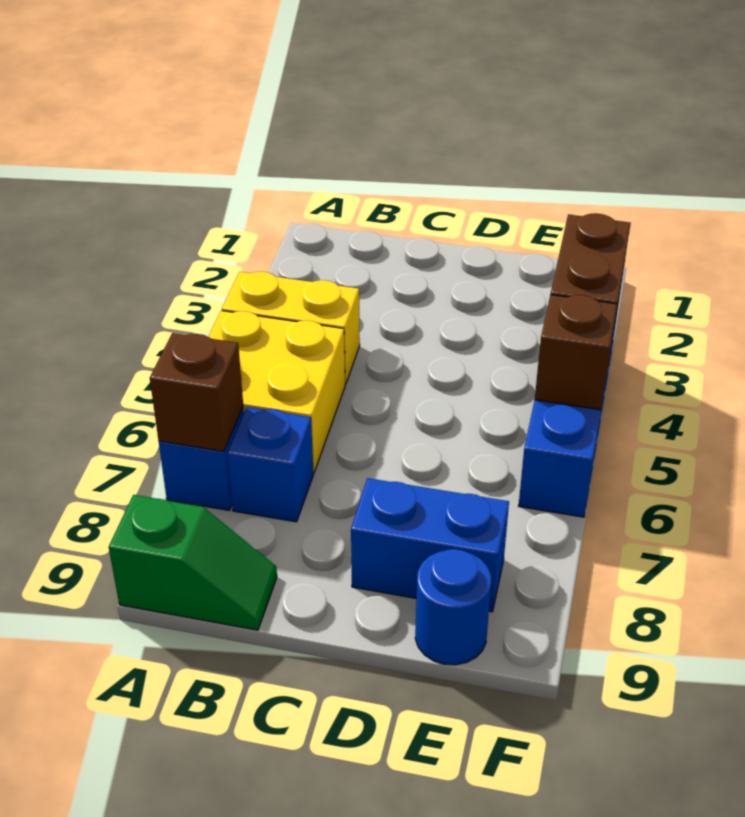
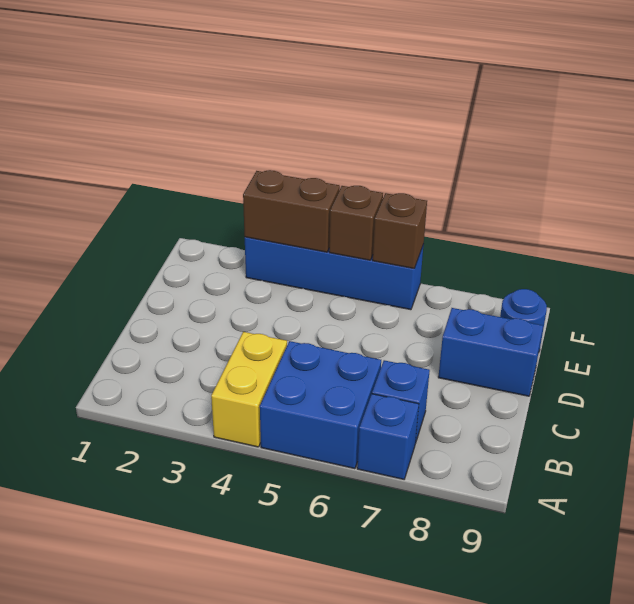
yellow 2x2 brick [209,311,345,473] -> blue 2x2 brick [260,341,381,469]
brown 1x1 brick [150,333,243,451] -> brown 1x1 brick moved to [373,193,427,268]
green 1x2 slope [109,495,277,630] -> none
blue 1x2 brick [351,478,509,612] -> blue 1x2 brick turned to [438,308,543,396]

